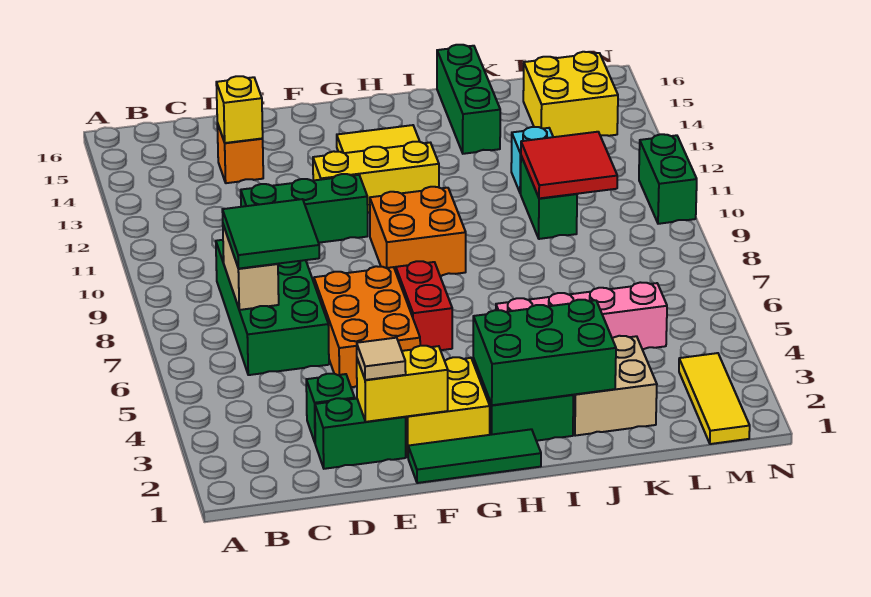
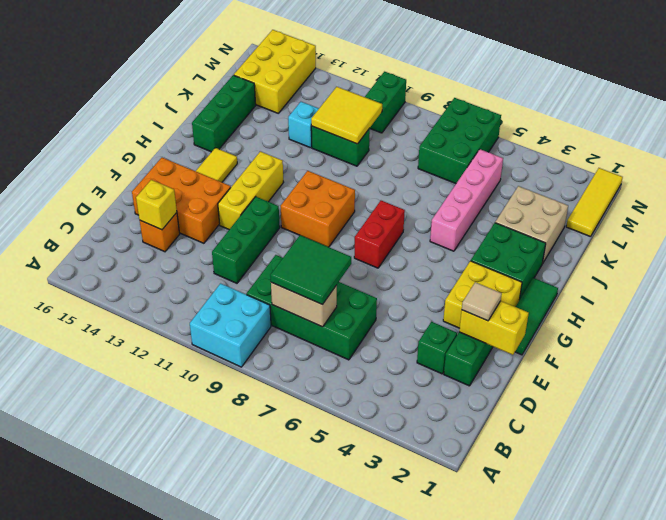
none -> cyan 2x2 brick [190,283,271,367]
yellow 1x2 brick [357,346,448,422] -> yellow 1x2 brick turned to [459,301,529,355]
orange 2x3 brick [314,266,420,387] -> orange 2x3 brick moved to [132,158,231,243]
red 1x2 brick [396,261,452,350] -> red 1x2 brick turned to [354,201,405,268]
green 2x3 brick [473,300,616,405] -> green 2x3 brick moved to [418,98,501,184]
green 1x3 brick [437,45,500,154] -> green 1x3 brick turned to [192,75,256,152]
red 2x2 tile [521,132,617,198] -> yellow 2x2 tile [311,87,382,144]
yellow 2x2 brick [523,52,618,137] -> yellow 2x3 brick [234,30,316,113]
yellow 1x3 tile [679,353,750,444] -> yellow 1x3 tile turned to [566,168,623,237]
green 1x2 brick [639,134,697,224] -> green 1x2 brick turned to [365,72,406,133]

